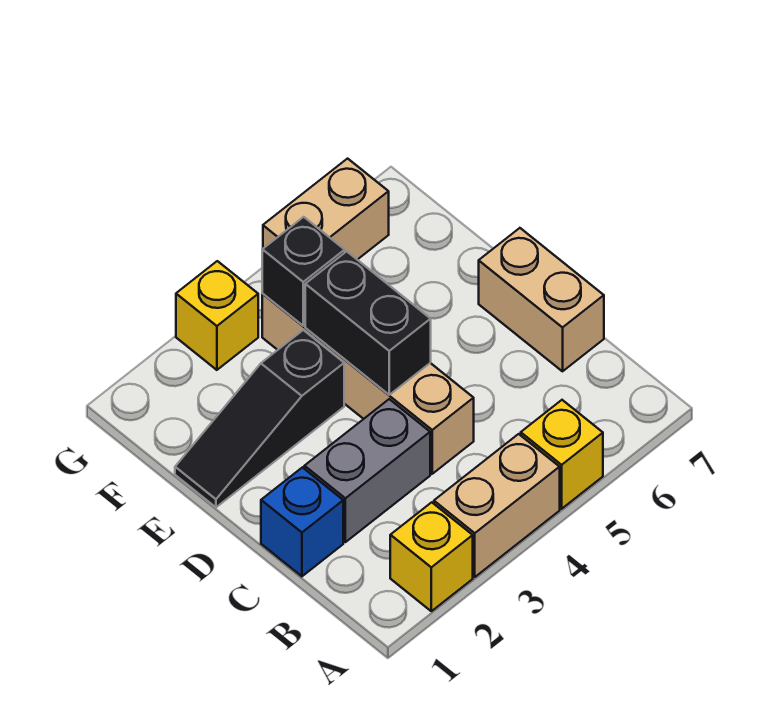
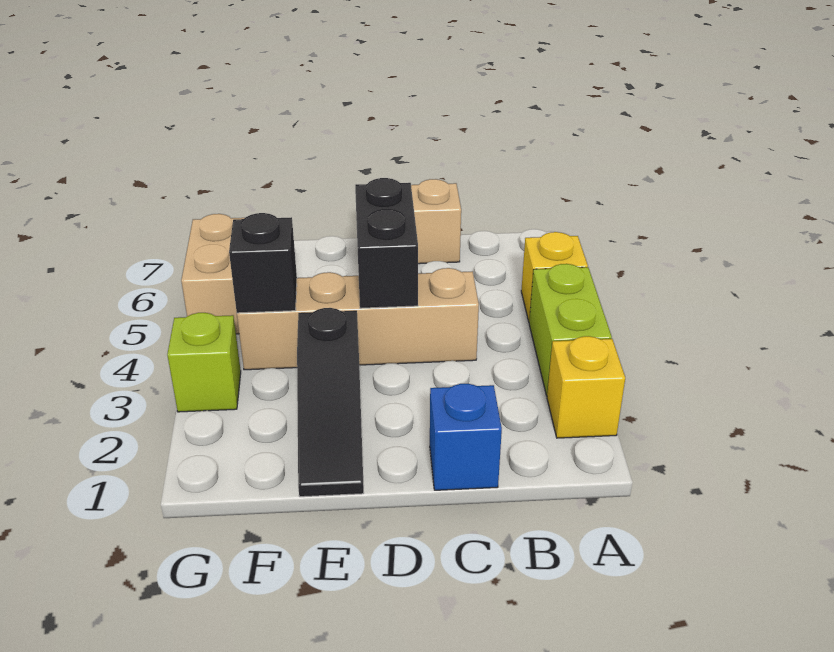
tan 1x2 brick [434,434,560,577] -> lime 1x2 brick [529,264,612,396]
grey 1x2 brick [304,399,430,542] -> none
black 1x2 brick [305,251,431,395] -> black 1x2 brick turned to [355,178,418,308]
yellow 1x1 brick [176,261,258,370] -> lime 1x1 brick [167,313,241,412]

